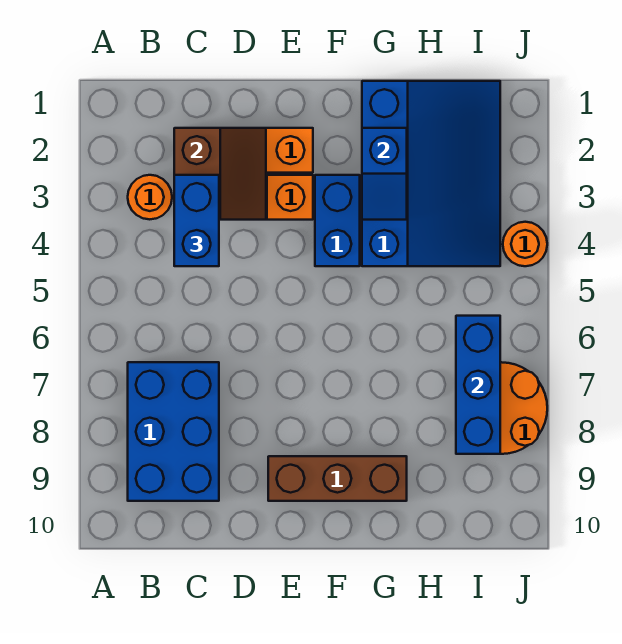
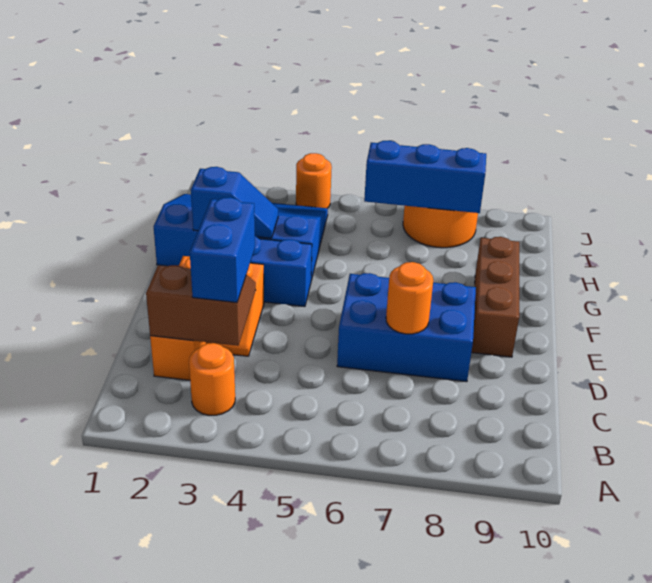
blue 2x3 brick [128,362,219,501] -> blue 2x3 brick moved to [337,273,476,382]
blue 1x2 brick [174,175,219,266] -> blue 1x2 brick turned to [190,197,255,302]
none -> orange 1x1 round brick [386,262,433,334]

